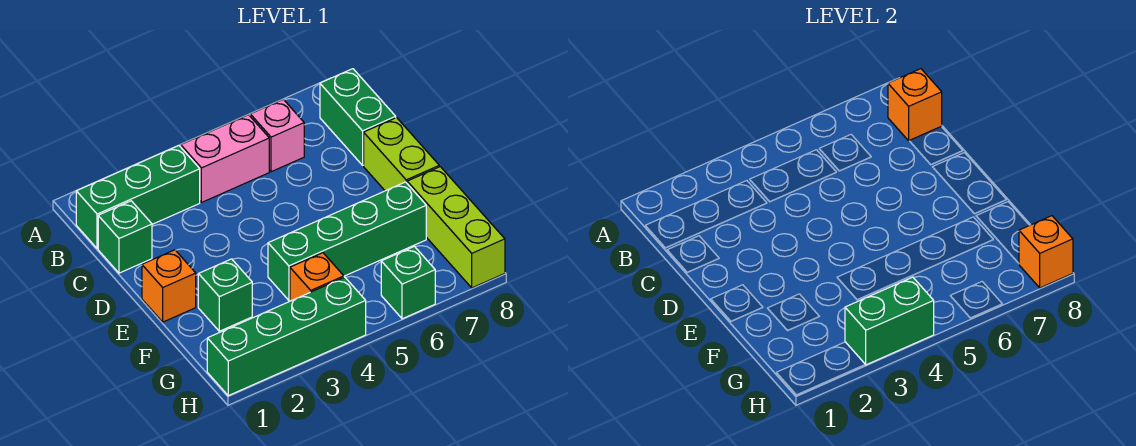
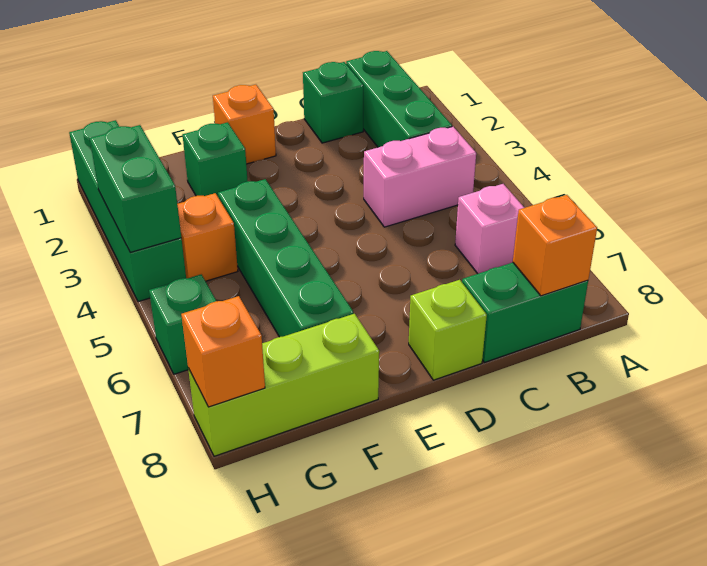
pink 1x2 brick [181,115,269,203] -> pink 1x2 brick turned to [364,126,476,227]
lime 1x2 brick [364,118,439,191] -> lime 1x1 brick [409,280,487,380]

